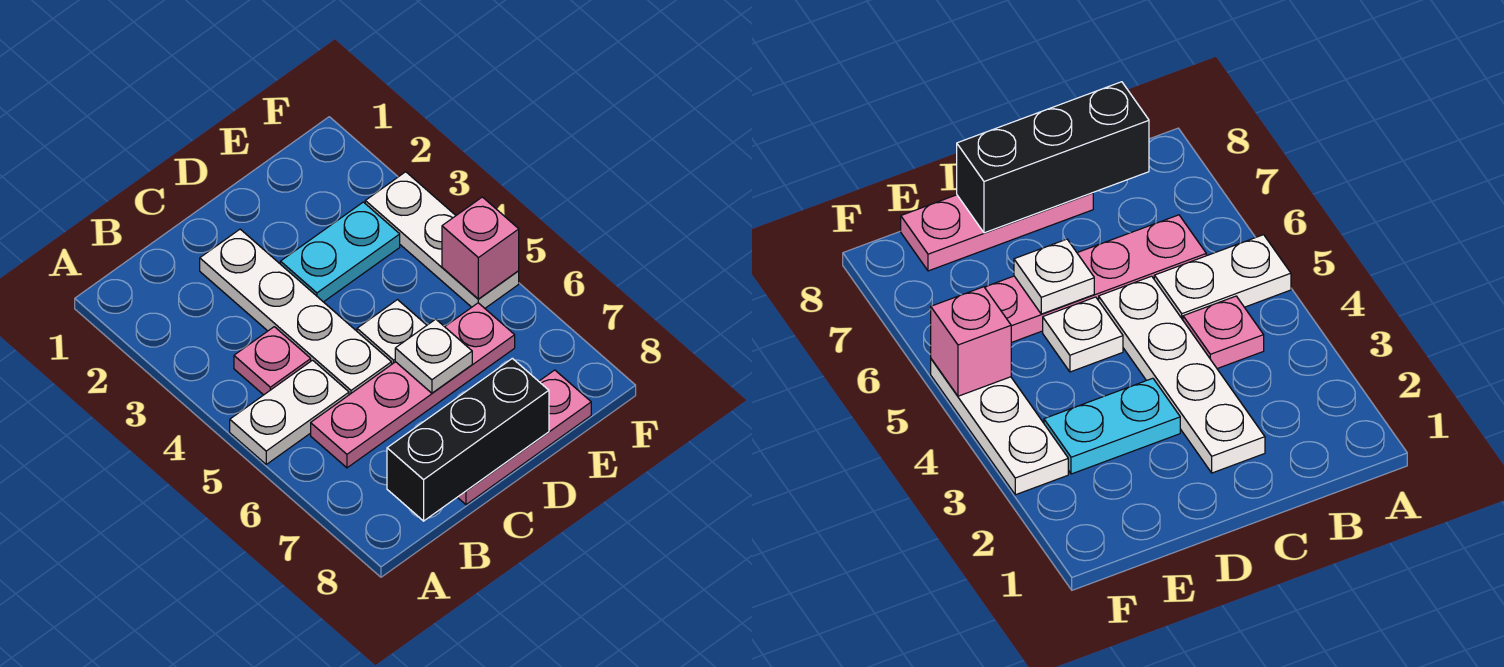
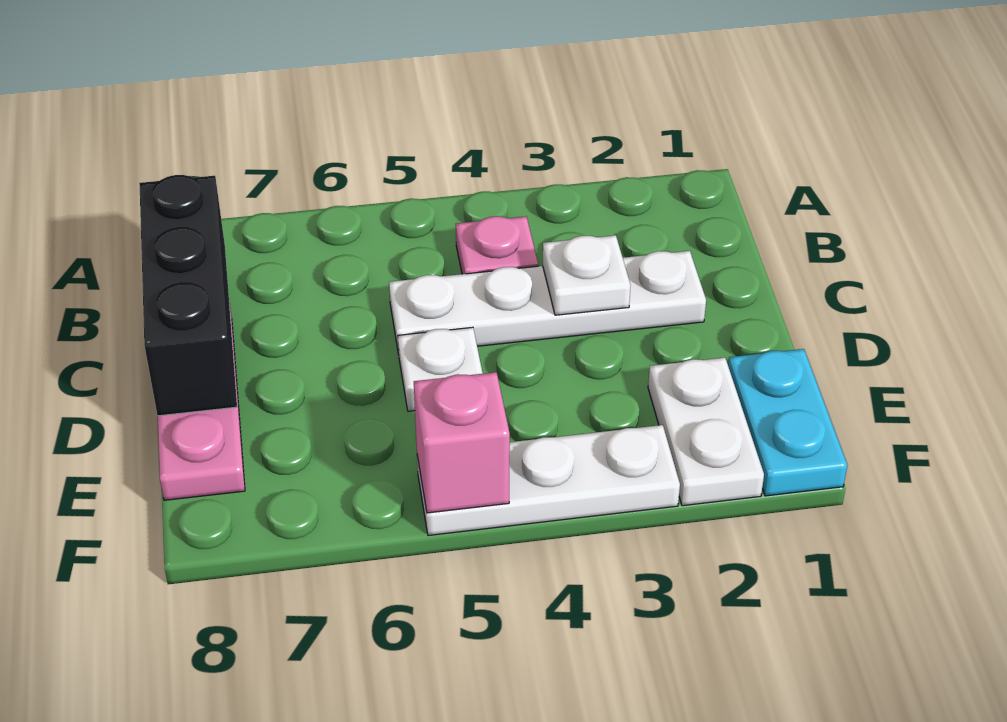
white 1x2 plate [230,360,349,464] -> white 1x2 plate moved to [648,358,764,506]
pink 1x4 plate [311,303,515,468] -> none
cyan 1x2 plate [280,202,400,302] -> cyan 1x2 plate moved to [728,349,847,496]
white 1x1 plate [395,319,472,393] -> white 1x1 plate moved to [543,235,631,315]

